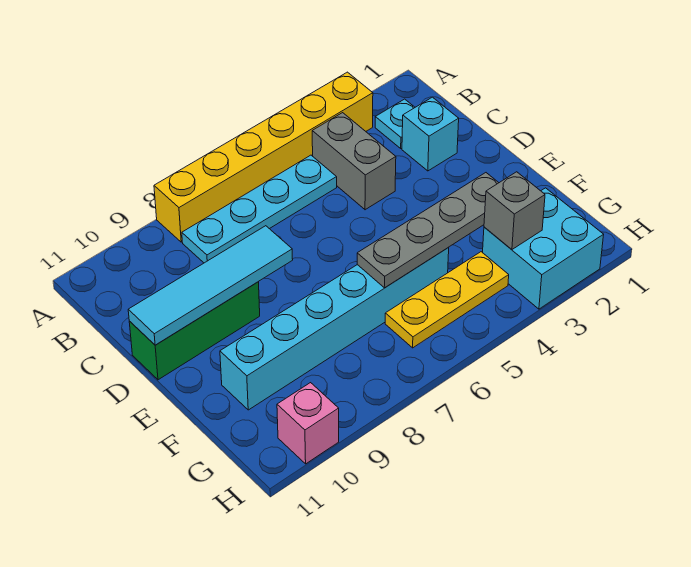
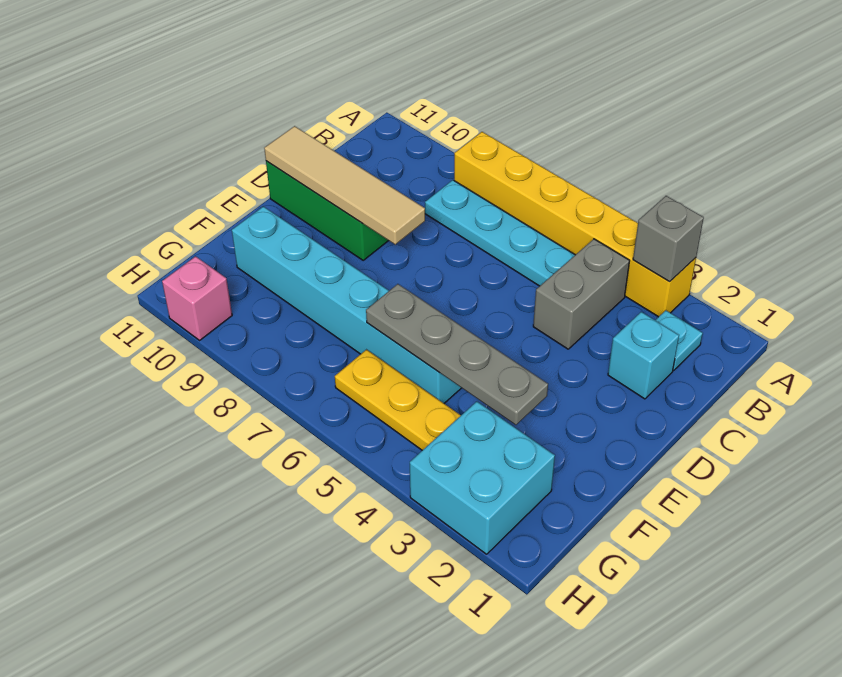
cyan 1x4 tile [128,226,293,345] -> tan 1x4 tile [264,126,425,244]
grey 1x1 brick [484,172,545,249] -> grey 1x1 brick moved to [633,196,704,282]

